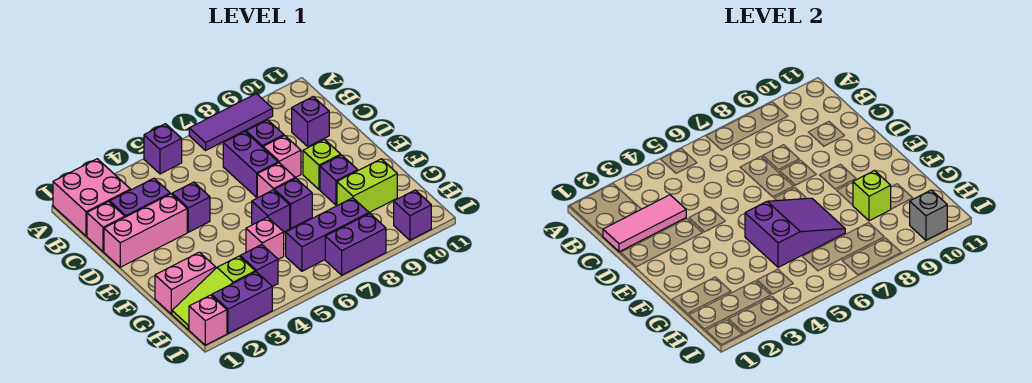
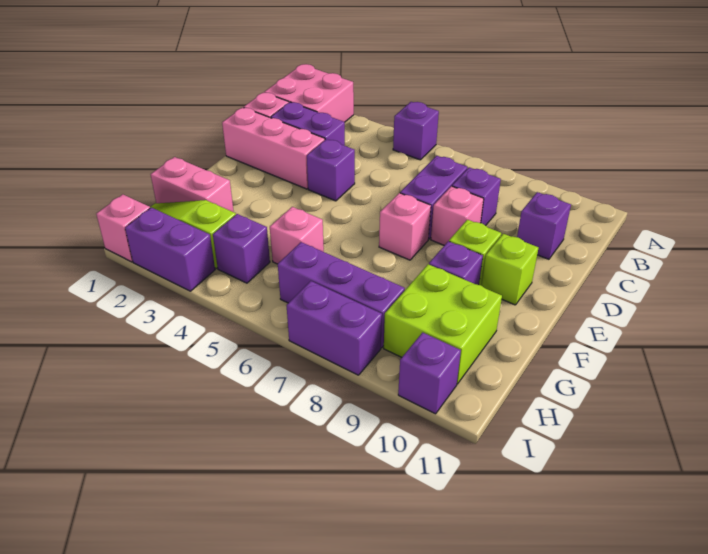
purple 1x3 tile [189,94,273,150] -> none
pink 1x3 tile [603,195,686,252] -> none
purple 2x3 slope [745,198,845,267] -> none
purple 1x1 brick [252,190,290,232] -> none
purple 1x1 brick [274,178,312,228] -> none
lime 1x2 brick [337,159,397,213] -> lime 2x2 brick [384,264,502,384]
lime 1x1 brick [853,171,891,221] -> lime 1x1 brick moved to [481,234,538,305]
grey 1x1 brick [910,190,947,240] -> none

